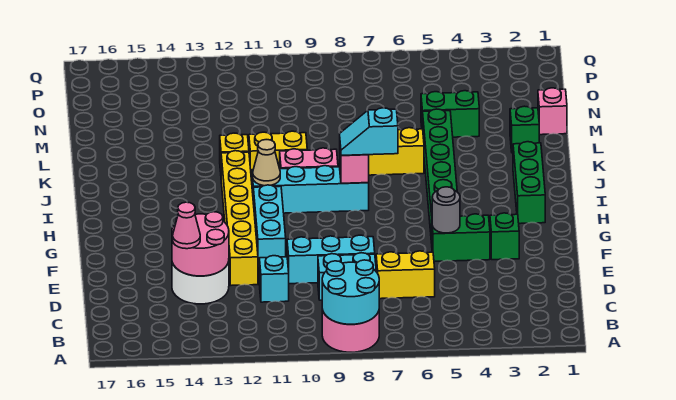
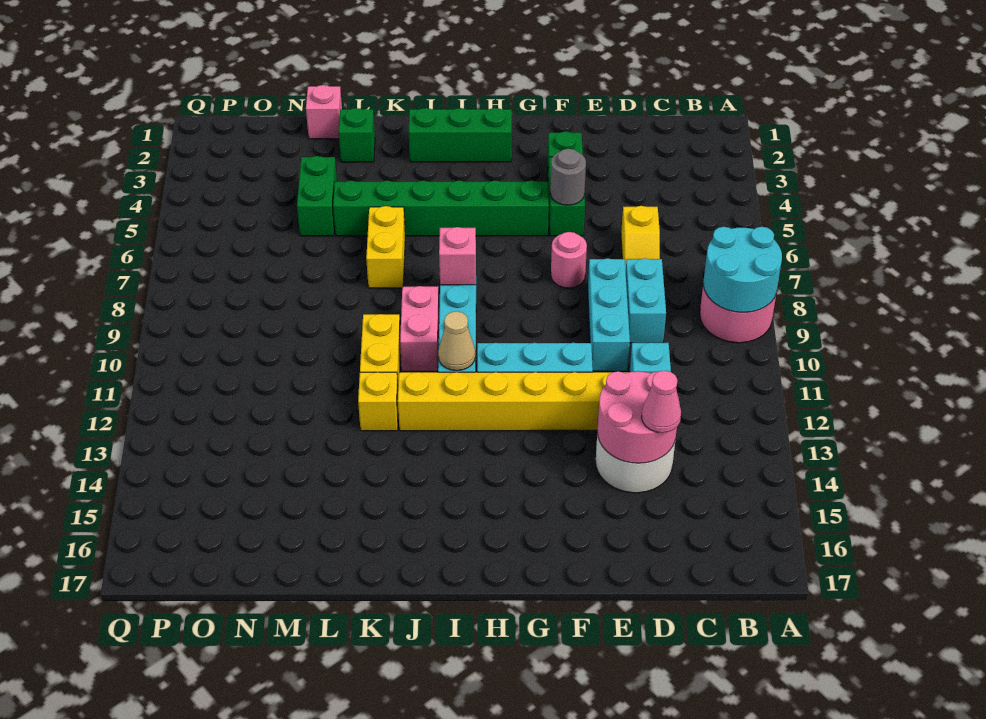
yellow 1x2 brick [376,251,435,299] -> yellow 1x2 slope [621,206,660,271]
none -> pink 1x1 round brick [551,232,587,288]
cyan 1x2 slope [340,108,398,155] -> none

